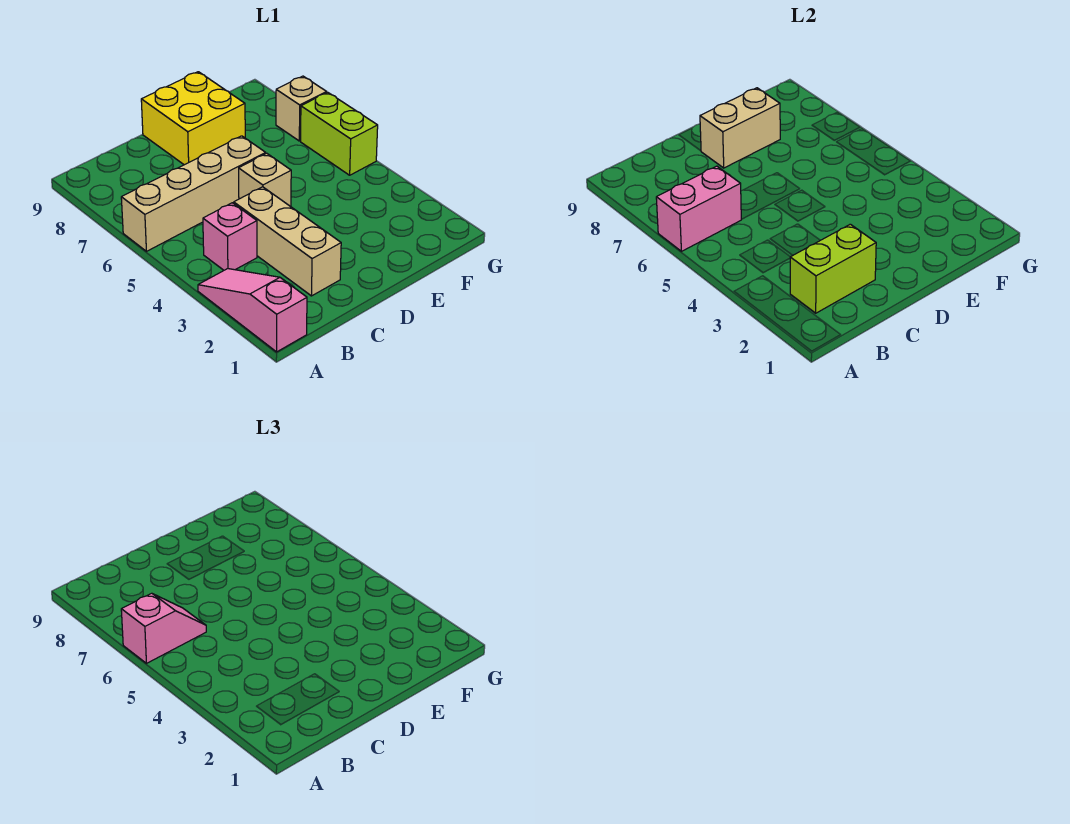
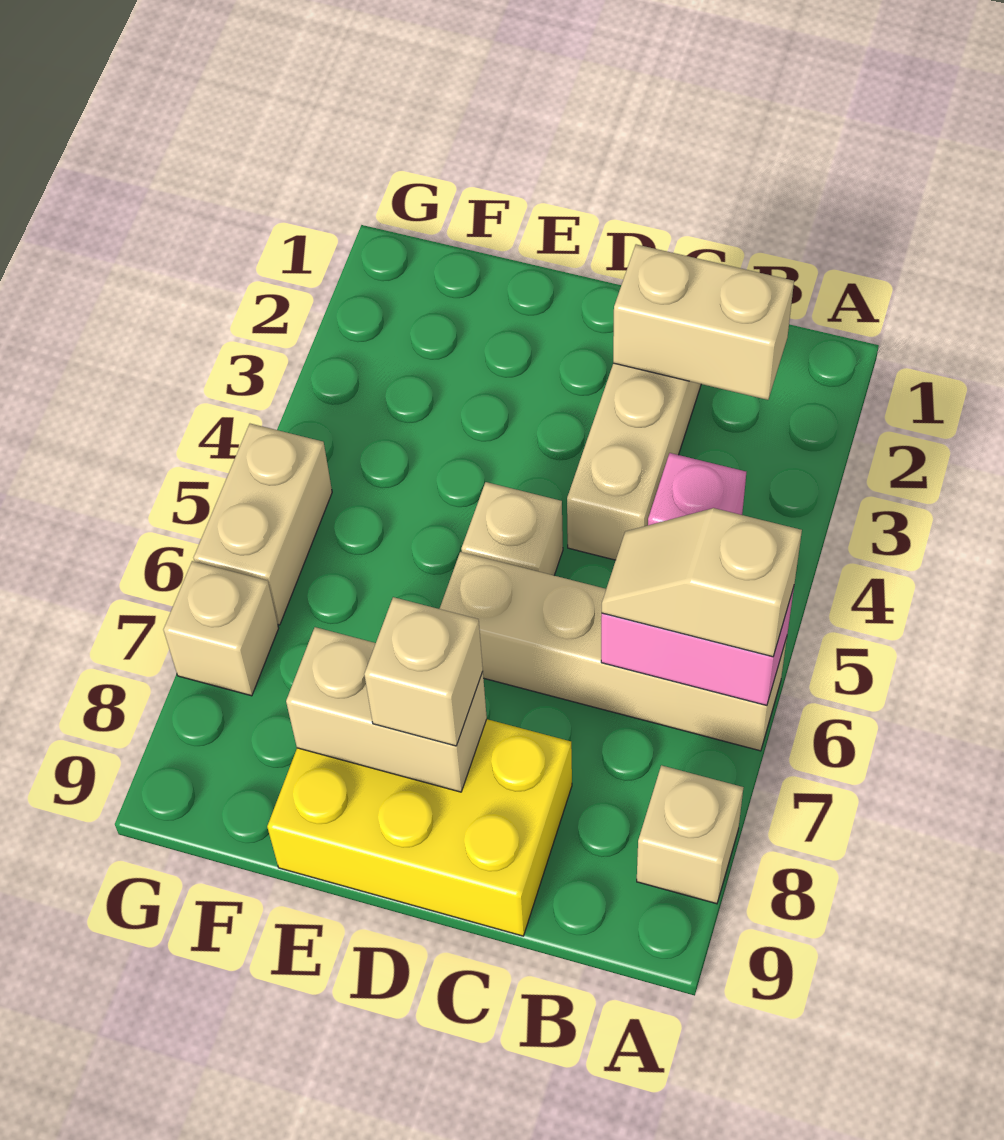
pink 1x3 slope [198,269,307,352] -> none
pink 1x2 slope [121,593,206,663] -> tan 1x2 slope [602,508,802,657]
none -> tan 1x1 brick [637,765,743,904]
lime 1x2 brick [790,224,876,313] -> tan 1x2 brick [613,244,794,400]
yellow 2x2 brick [141,72,245,165] -> yellow 2x3 brick [267,719,572,936]
none -> tan 1x1 brick [364,597,483,746]
lime 1x2 brick [301,92,378,175] -> tan 1x2 brick [194,424,332,625]

